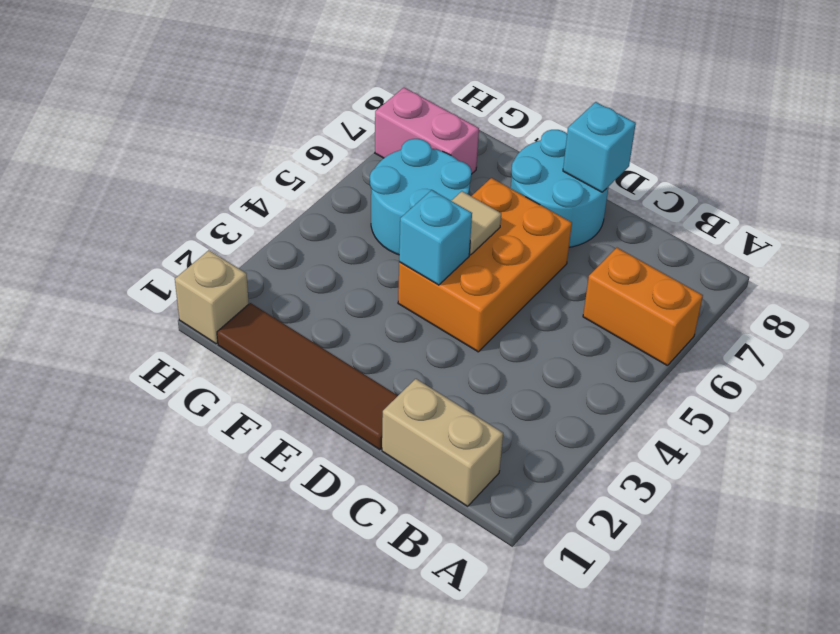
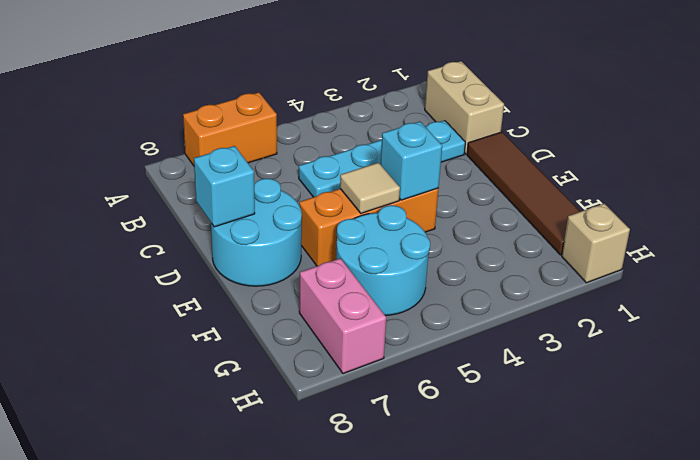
orange 1x2 brick [583,248,703,366] -> orange 1x2 brick turned to [183,92,277,166]
none -> cyan 1x4 plate [299,120,465,197]
orange 2x3 brick [398,178,572,352] -> orange 1x3 brick [299,188,438,266]

